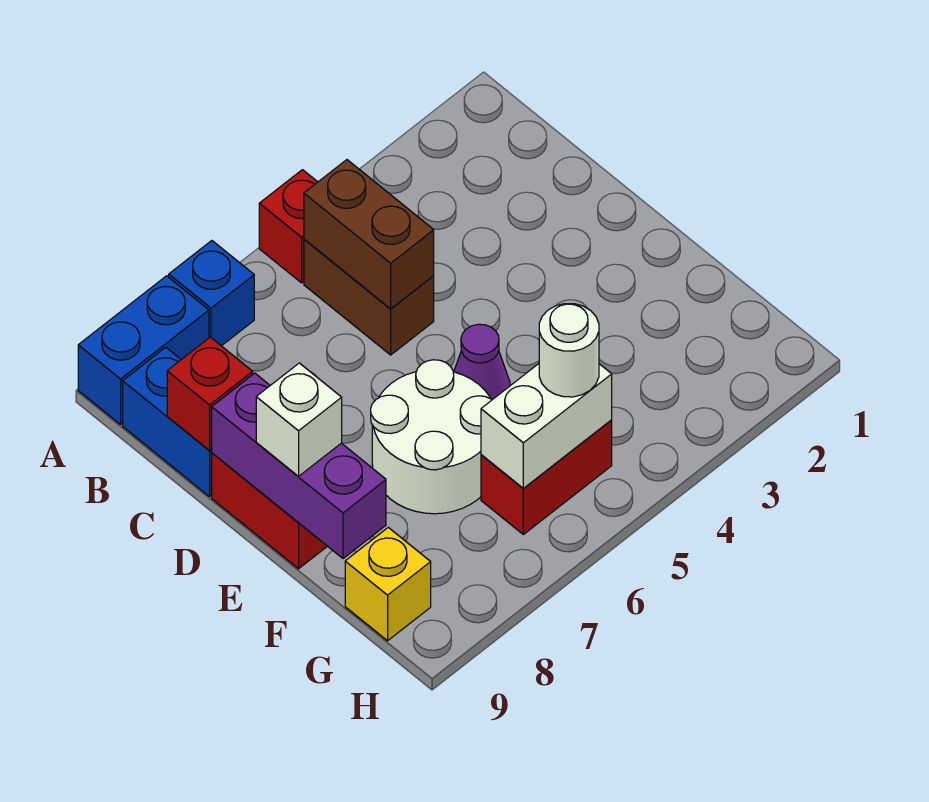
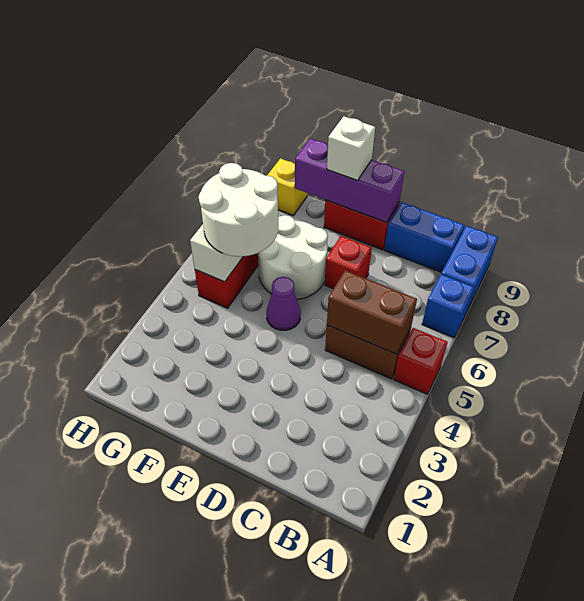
red 1x1 brick [167,337,253,450] -> red 1x1 brick moved to [325,236,372,289]
white 1x1 round brick [539,304,599,397] -> white 2x2 round brick [199,163,278,256]

